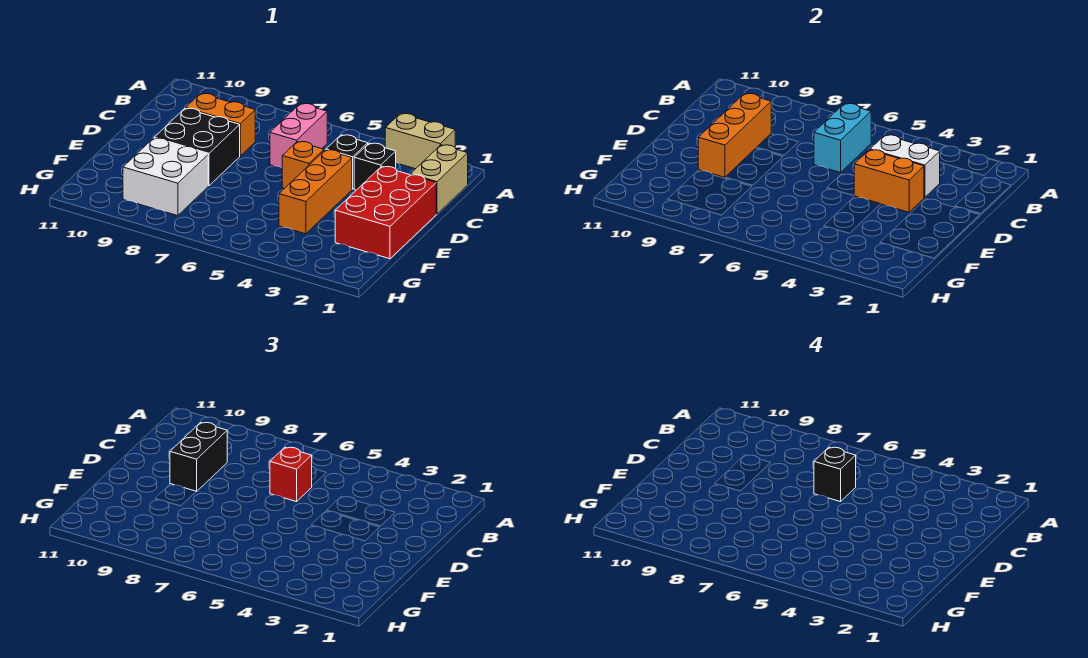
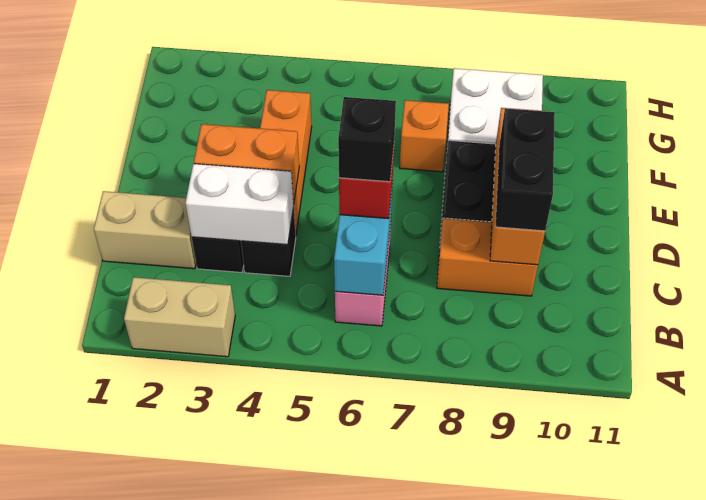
tan 1x2 brick [410,145,468,214] -> tan 1x2 brick turned to [94,191,196,269]
red 2x3 brick [335,166,436,259] -> none
orange 1x1 brick [282,142,324,189] -> orange 1x1 brick moved to [400,100,449,172]

